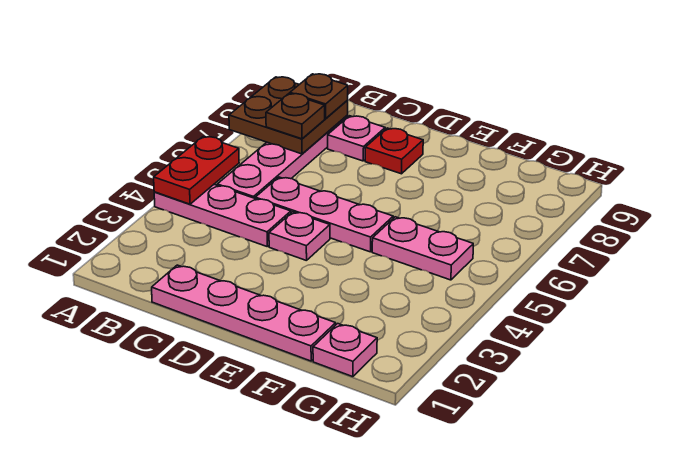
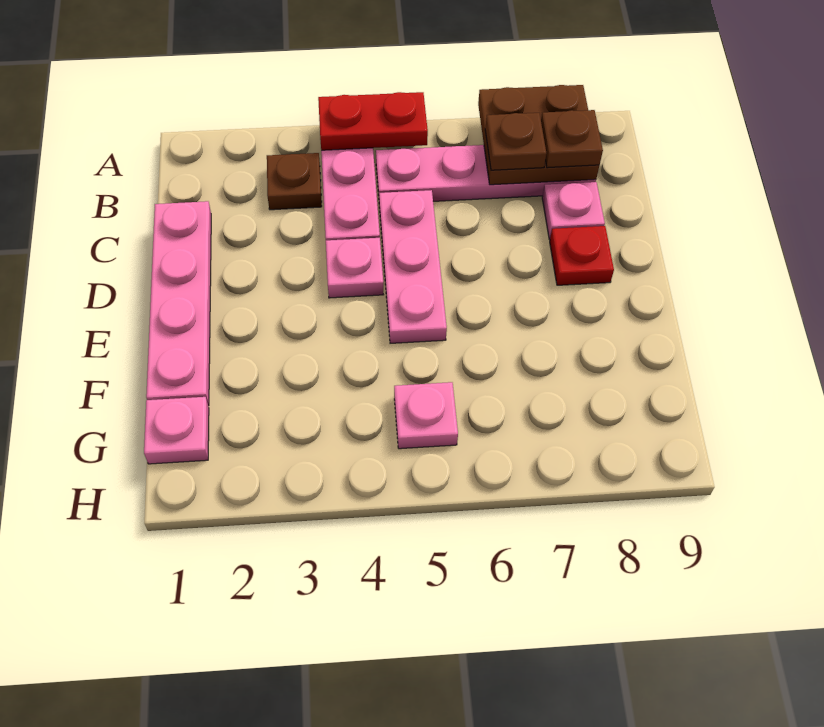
none -> brown 1x1 plate [267,153,322,210]
pink 1x2 plate [372,217,473,280] -> pink 1x1 plate [394,382,458,449]

